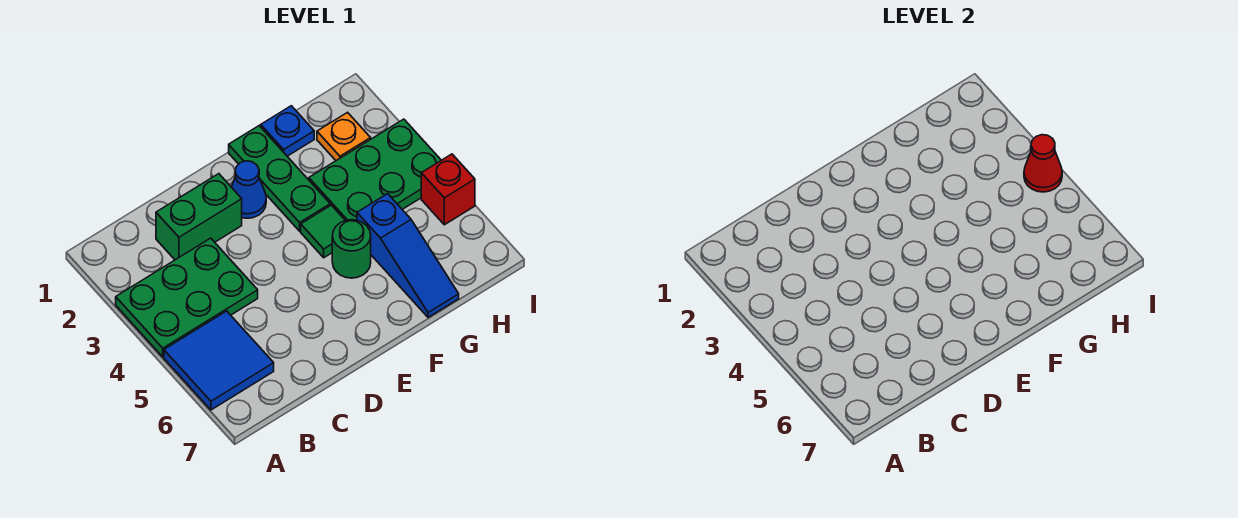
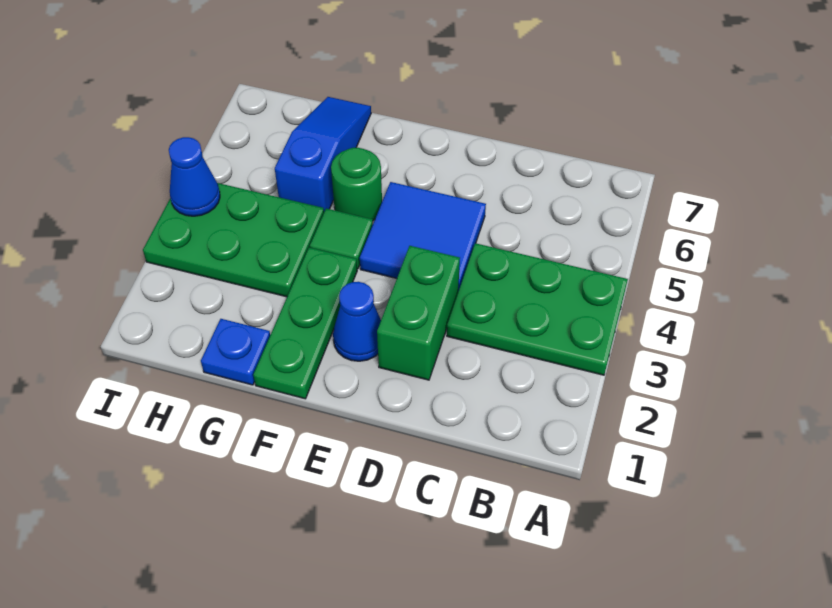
blue 2x2 tile [164,311,274,410] -> blue 2x2 tile moved to [360,182,486,291]
green 1x2 brick [156,174,242,260] -> green 1x2 brick turned to [377,246,460,380]
orange 1x1 plate [317,112,371,161] -> none
red 1x1 cone [1024,135,1062,192] -> blue 1x1 cone [169,137,220,216]
red 1x1 brick [421,154,475,225] -> none

